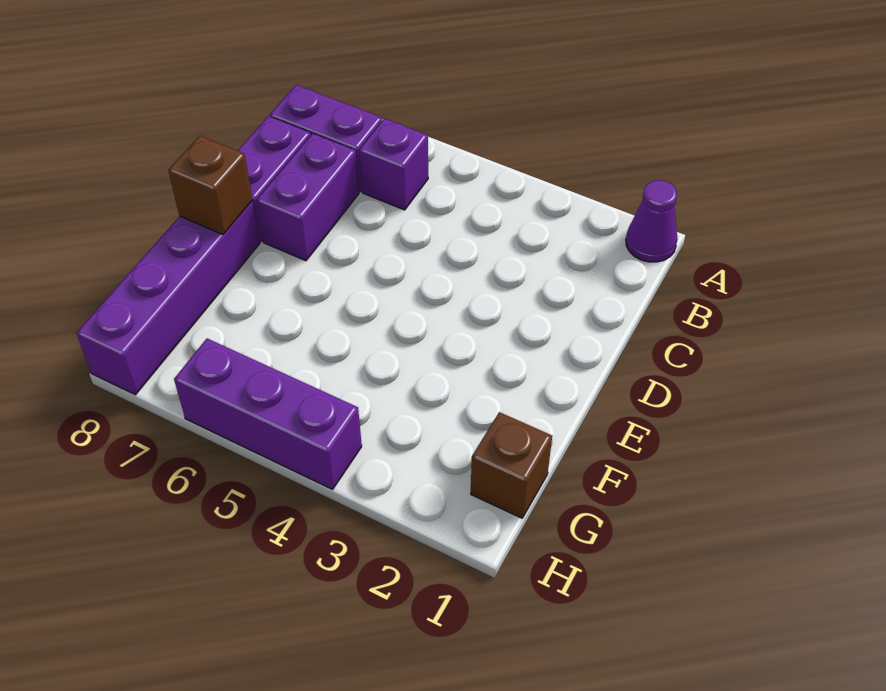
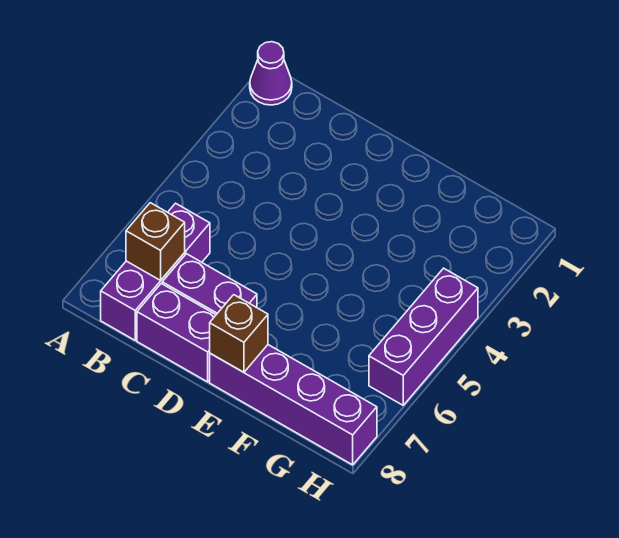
brown 1x1 brick [471,412,552,518] -> brown 1x1 brick moved to [126,203,185,280]

